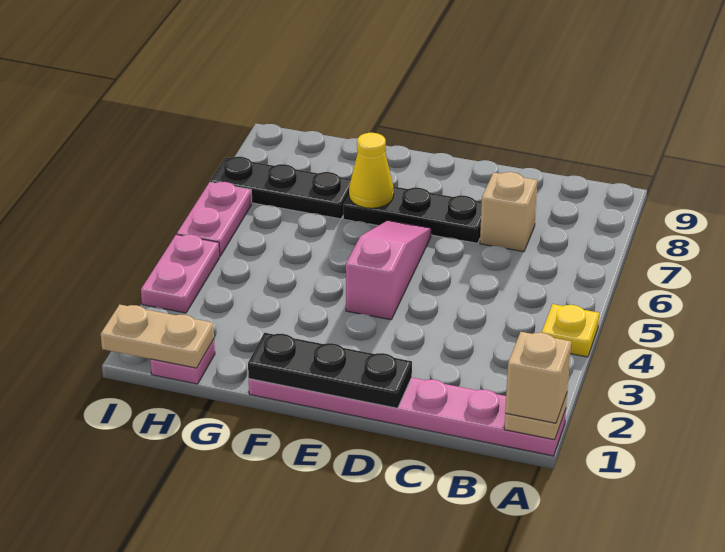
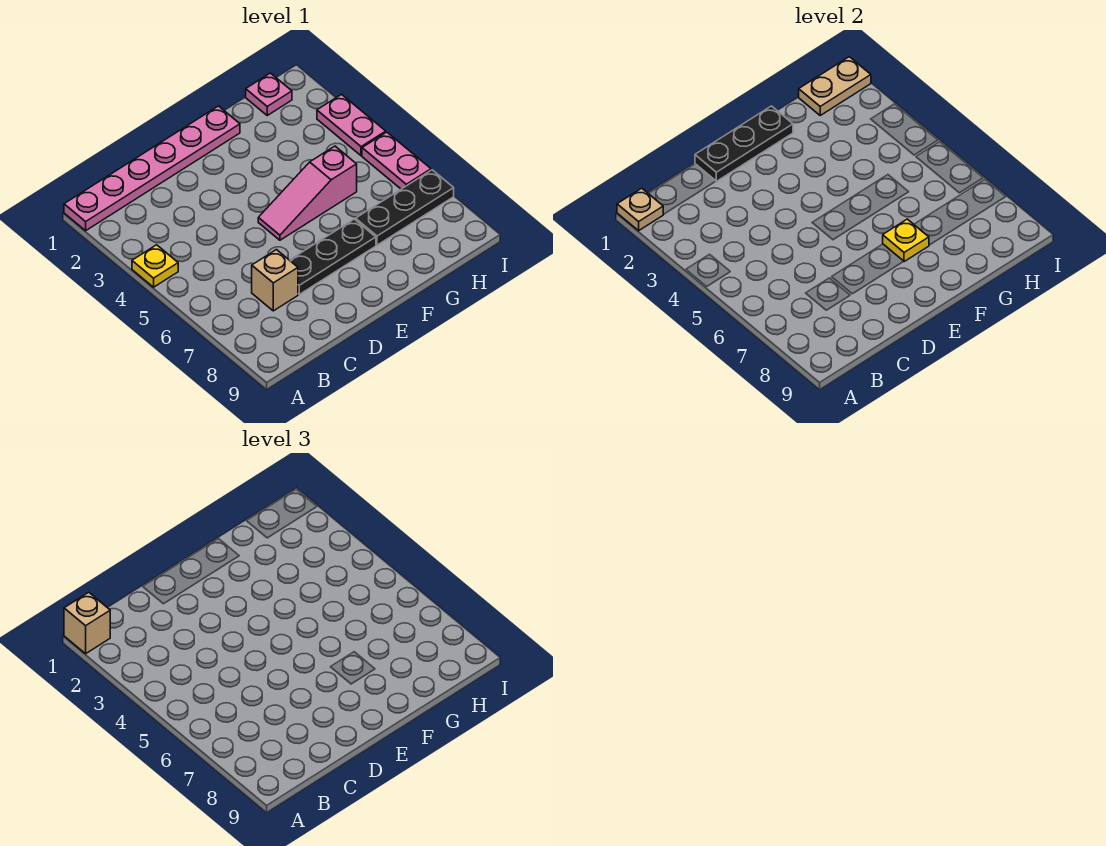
pink 1x3 slope [346,220,431,320] -> pink 1x3 slope turned to [258,146,357,240]
yellow 1x1 cone [349,133,394,208] -> yellow 1x1 plate [883,219,929,262]

